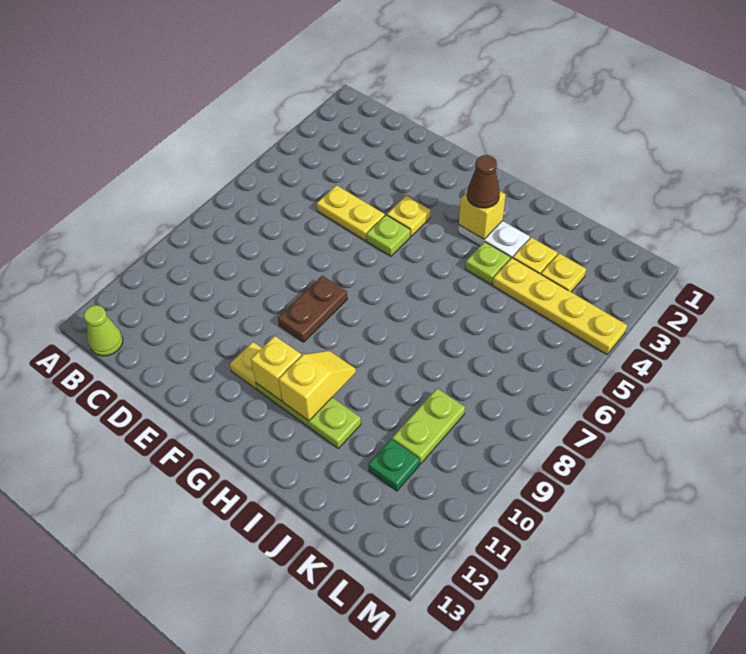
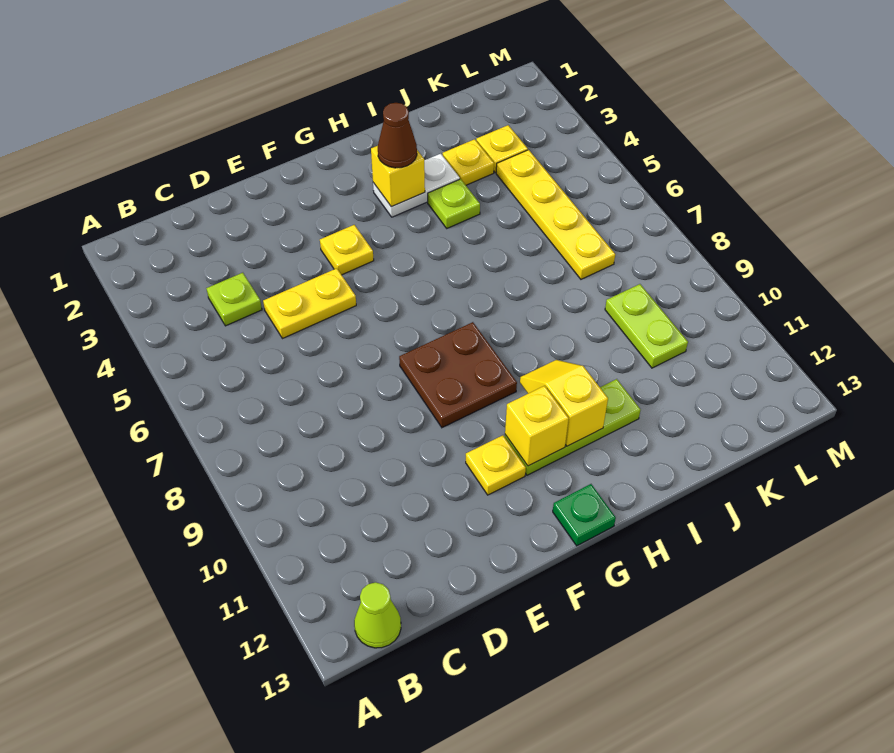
lime 1x1 plate [366,215,410,256] -> lime 1x1 plate moved to [206,273,262,326]
brown 1x2 plate [278,276,347,342] -> brown 2x2 plate [399,322,517,428]
yellow 1x4 plate [492,258,627,354] -> yellow 1x4 plate turned to [496,150,615,279]
green 1x1 plate [368,439,420,491] -> green 1x1 plate moved to [553,484,616,546]

